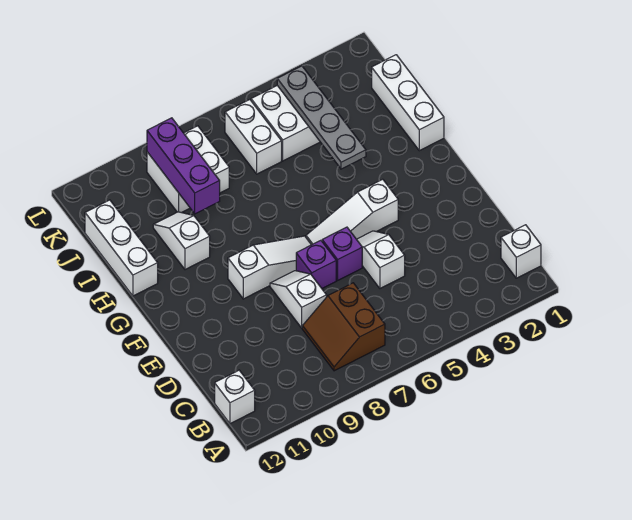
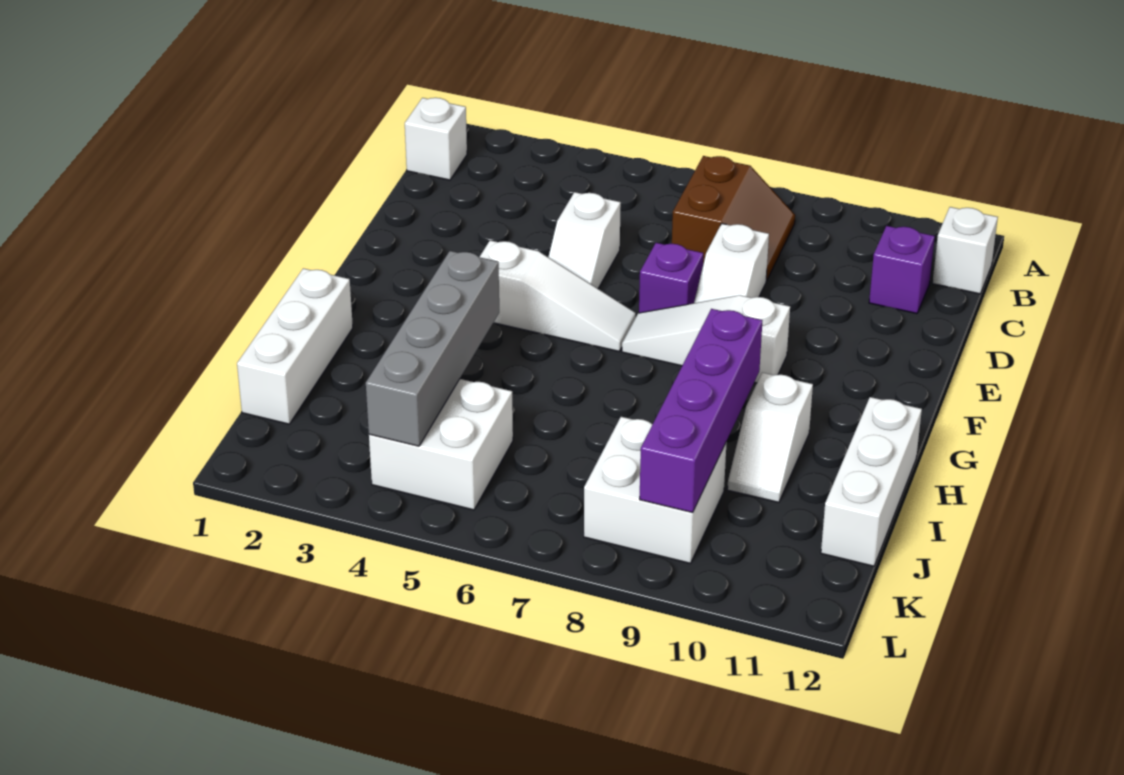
purple 1x1 brick [322,227,362,280] -> purple 1x1 brick moved to [869,226,935,314]
grey 1x4 plate [277,66,366,169] -> grey 1x4 brick [366,251,499,446]
purple 1x3 brick [147,118,220,214] -> purple 1x4 brick [639,309,762,513]
white 1x2 brick [225,100,282,174] -> none

